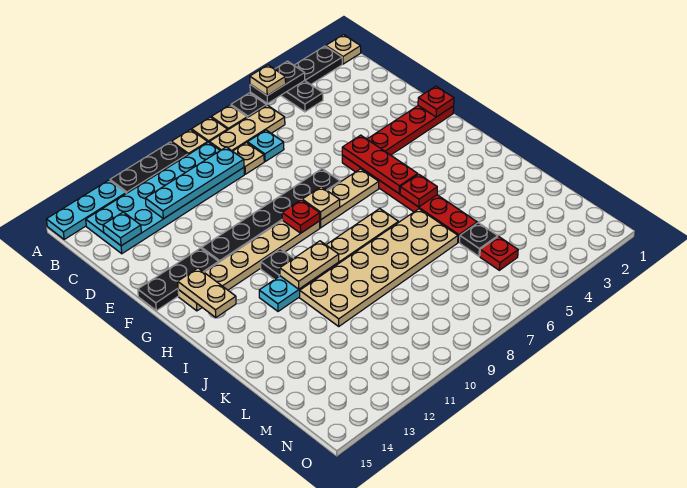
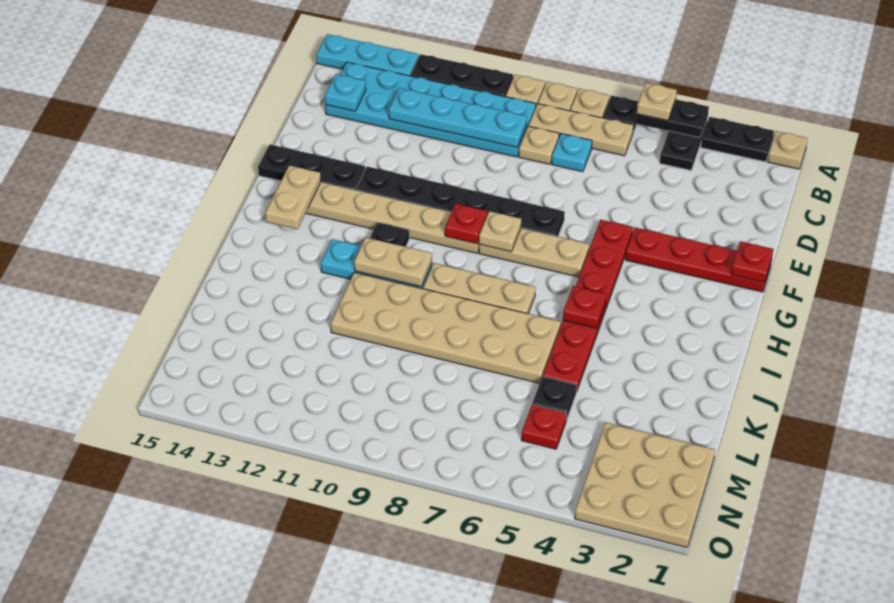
red 1x3 plate [342,135,418,193] -> none
none -> tan 3x3 plate [575,423,715,548]

